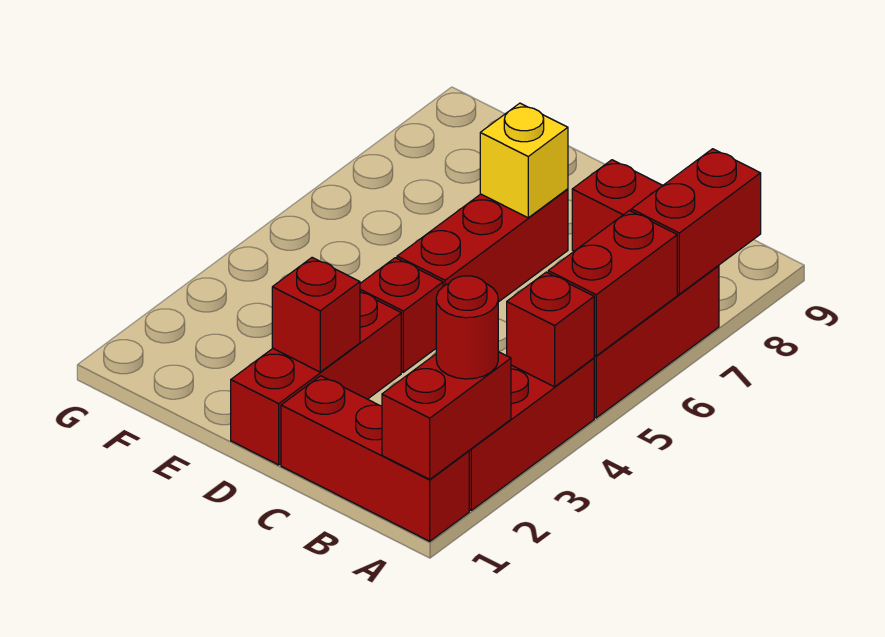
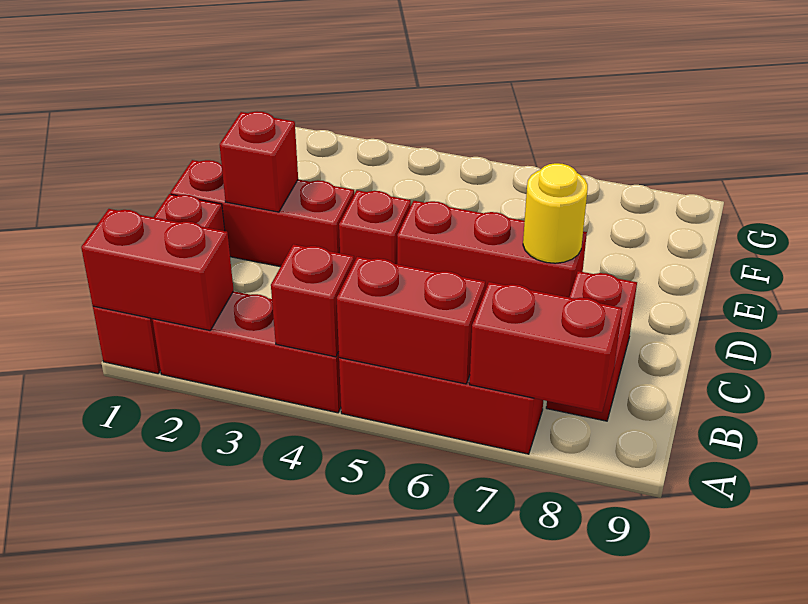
red 1x1 round brick [436,276,498,379] -> none
yellow 1x1 brick [480,103,568,218] -> yellow 1x1 round brick [523,163,588,263]

